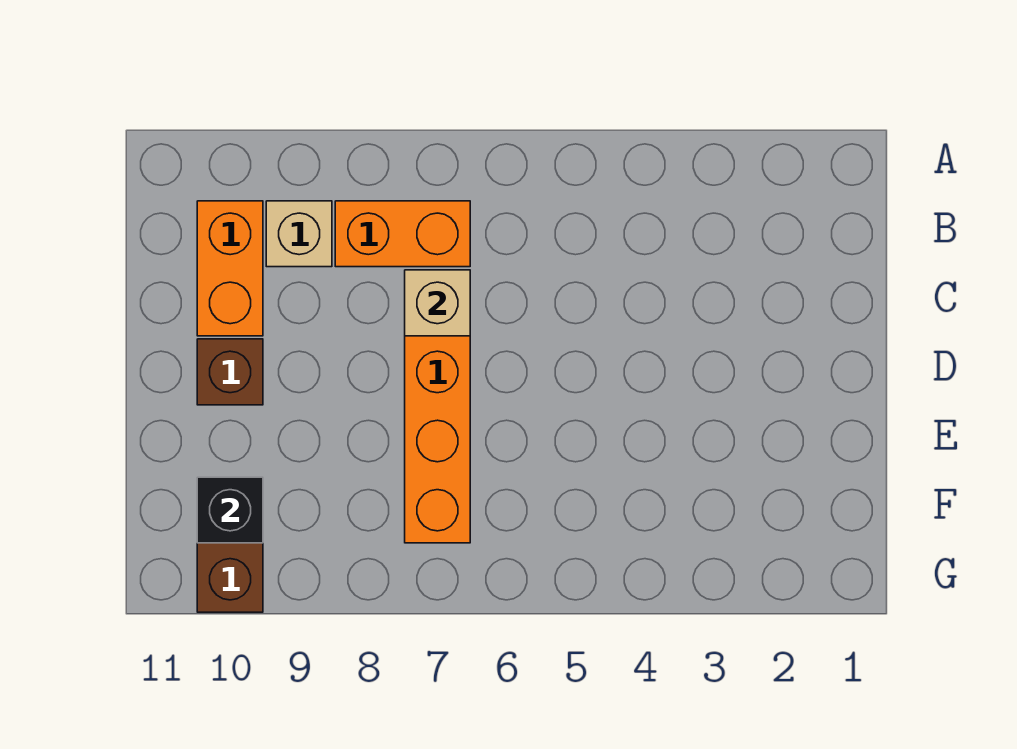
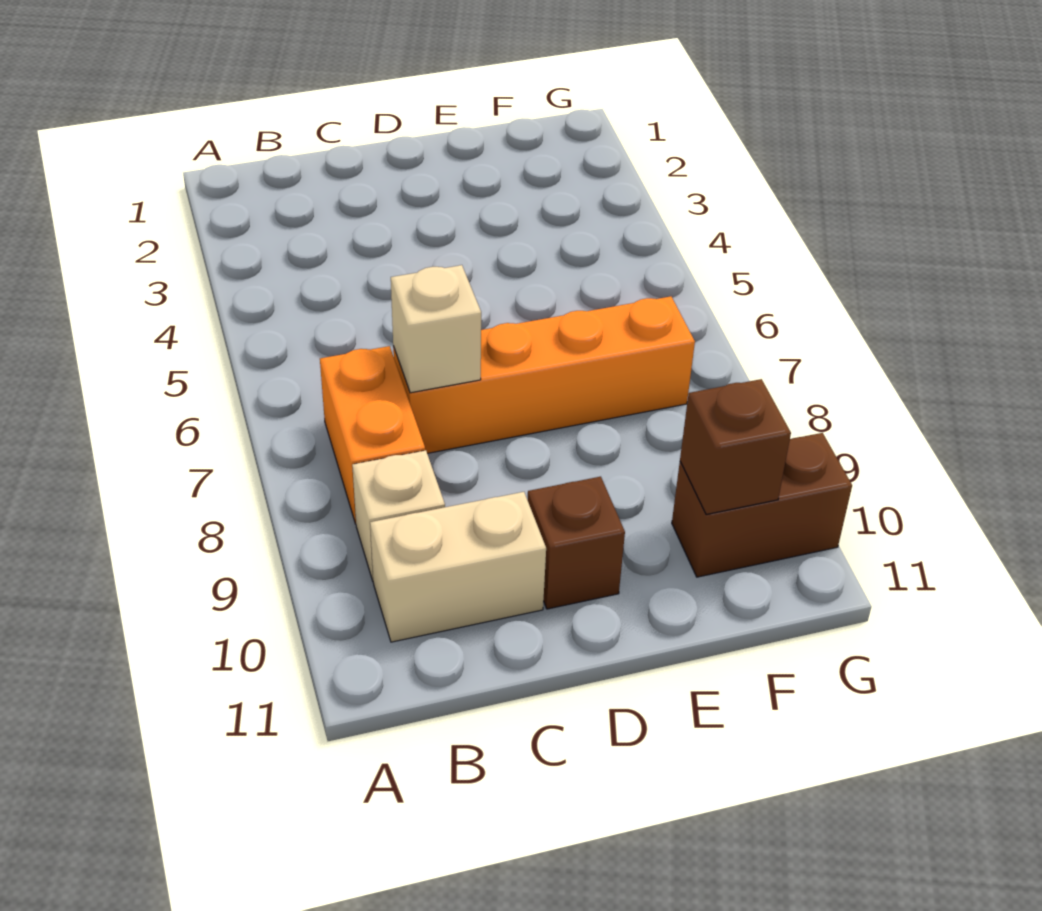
orange 1x2 brick [197,201,263,336] -> tan 1x2 brick [370,492,546,642]
black 1x1 brick [197,477,263,543] -> brown 1x1 brick [680,379,791,515]

